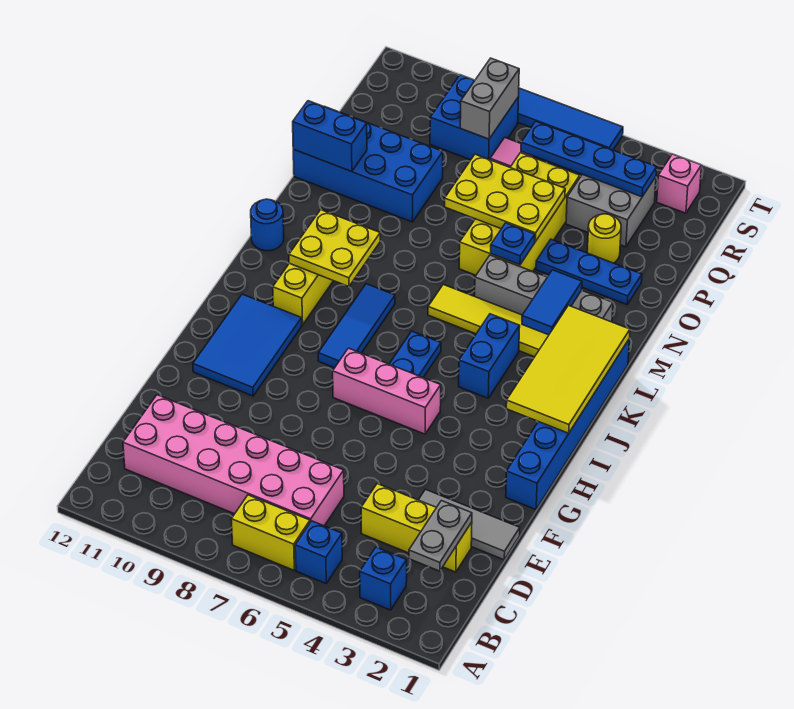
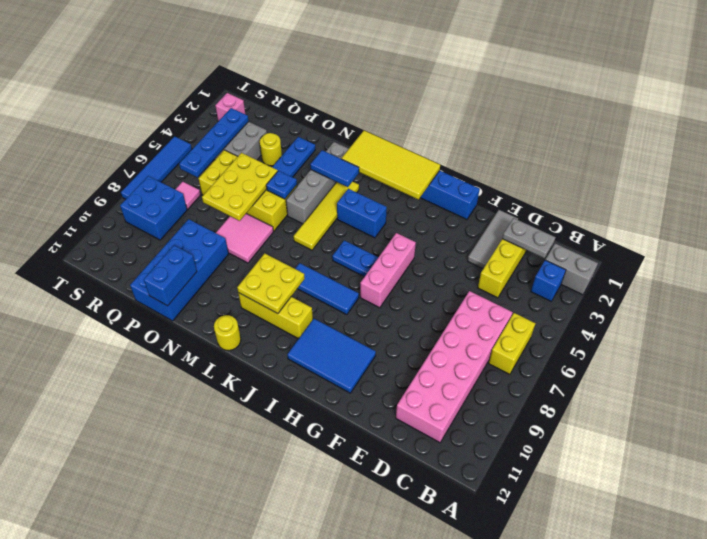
blue 1x1 brick [295,521,342,583] -> none
blue 1x1 round brick [251,199,284,251] -> yellow 1x1 round brick [214,315,241,350]
none -> pink 2x2 tile [216,214,273,263]
grey 1x2 brick [460,58,519,139] -> grey 1x2 brick moved to [545,244,598,295]

